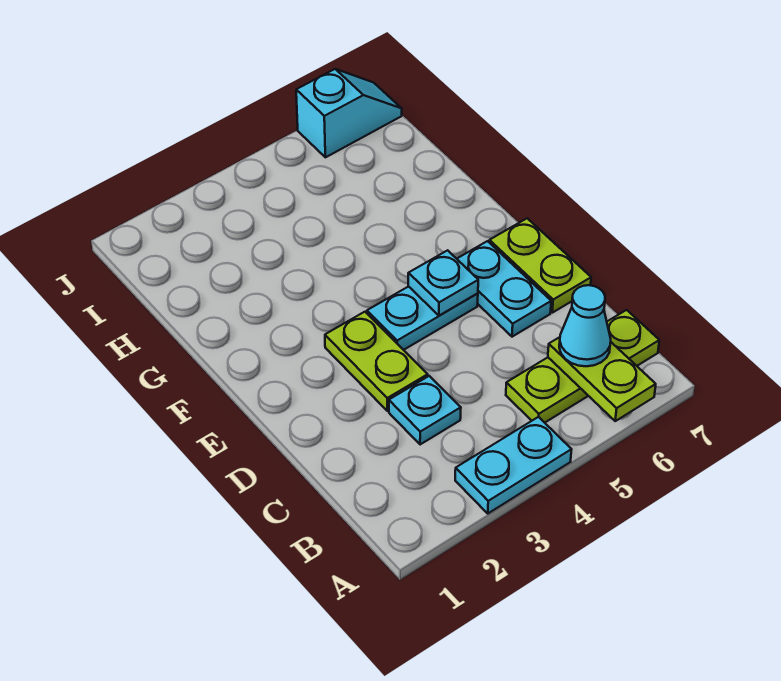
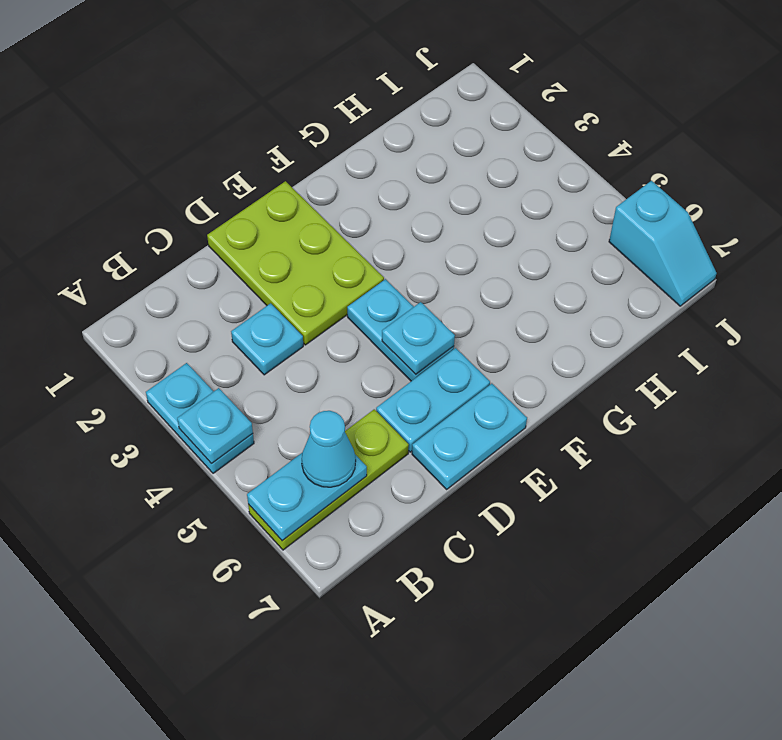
none -> cyan 1x1 plate [177,388,253,463]
lime 1x2 plate [548,337,656,421] -> cyan 1x2 plate [247,453,367,541]
lime 1x3 plate [506,310,659,423] -> lime 1x3 plate turned to [248,409,409,550]
lime 1x2 plate [325,312,428,411] -> lime 2x3 plate [207,181,384,345]
lime 1x2 plate [489,218,591,313] -> cyan 1x2 plate [412,384,527,489]

